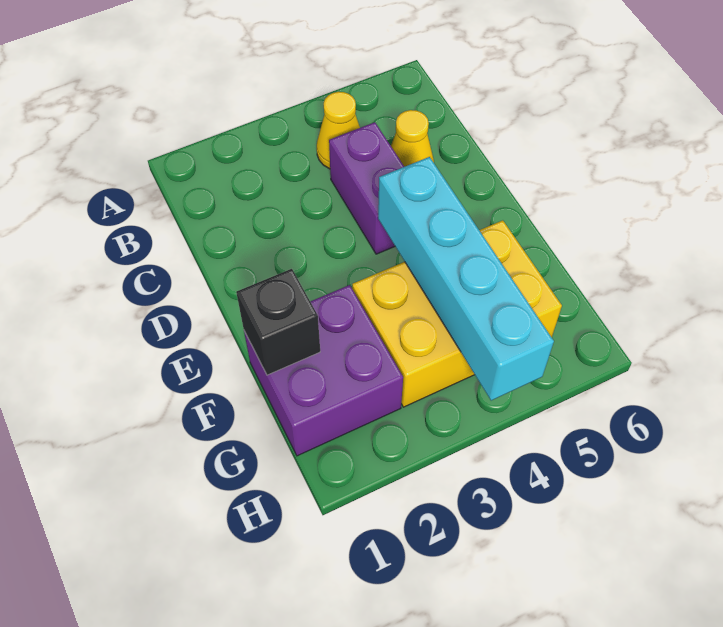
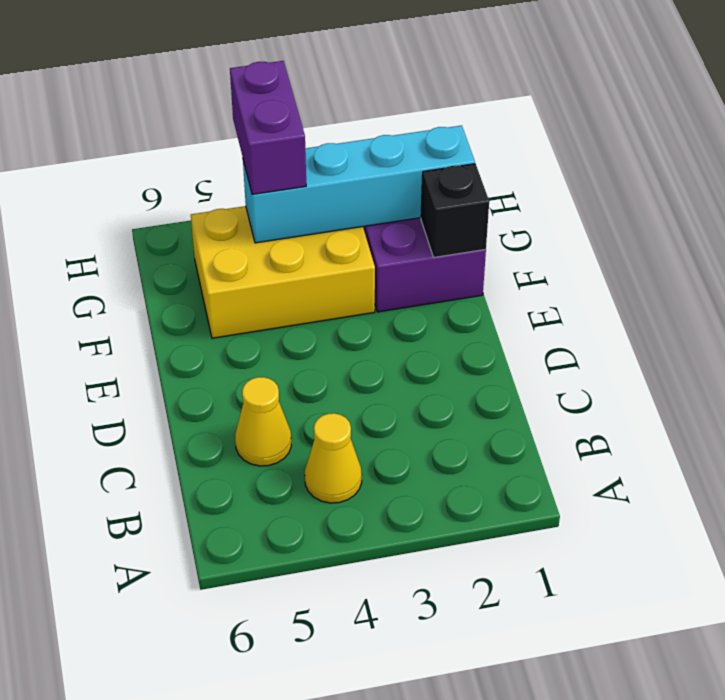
purple 1x2 brick [329,122,404,254] -> purple 1x2 brick moved to [230,61,306,195]
cyan 1x4 brick [378,157,554,401] -> cyan 1x4 brick turned to [243,125,475,243]

